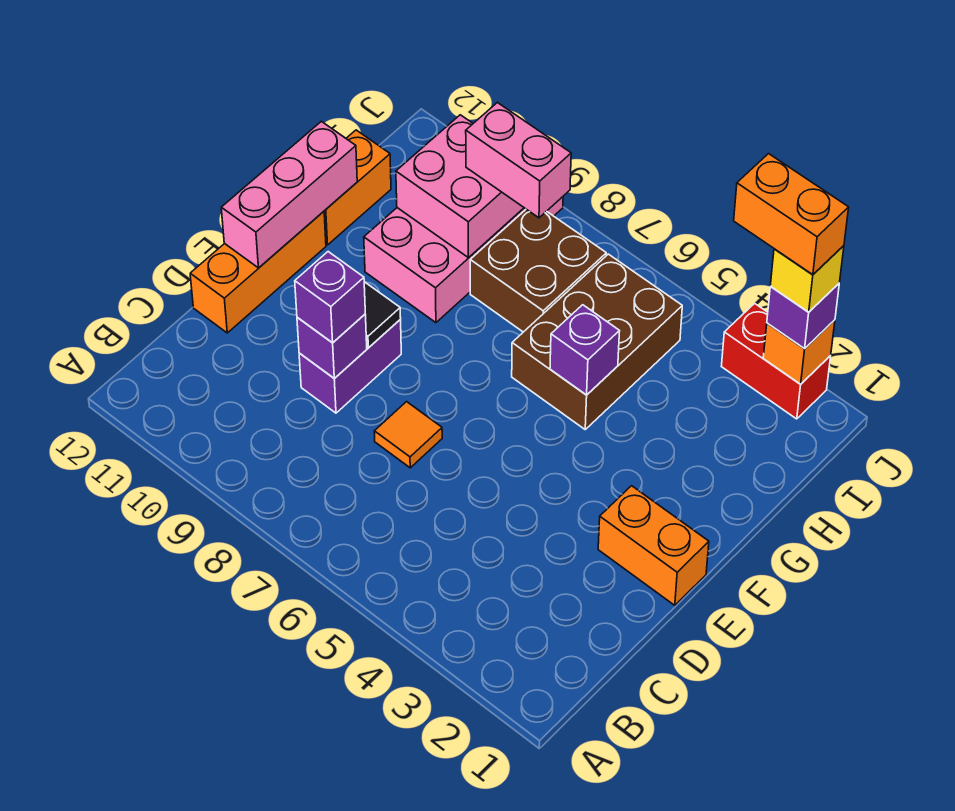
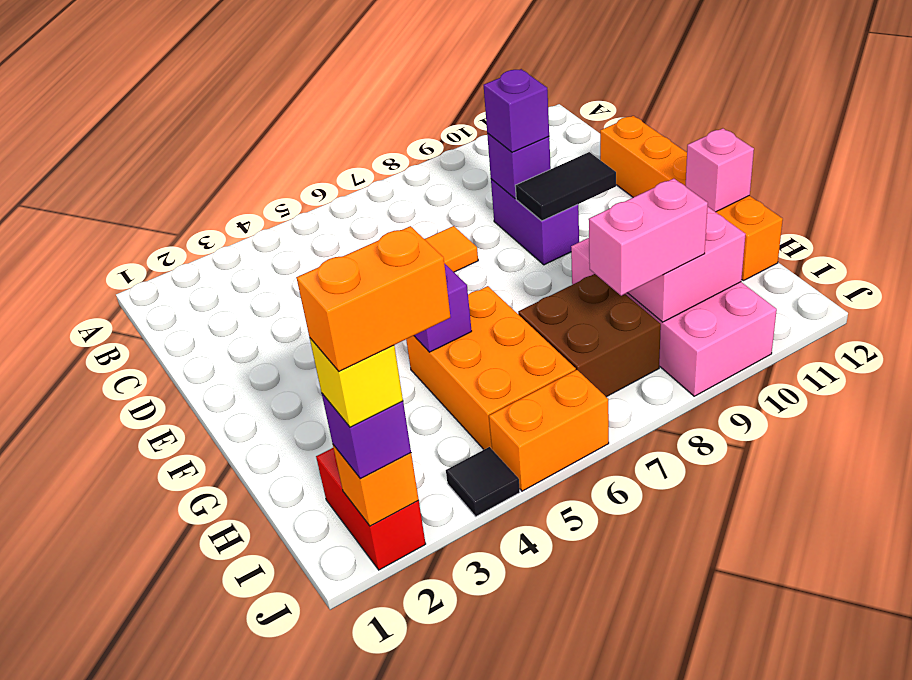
orange 1x2 brick [598,486,709,605] -> orange 1x2 brick moved to [489,370,609,491]
pink 1x3 brick [221,121,357,268] -> pink 1x1 brick [686,128,754,212]
brown 2x3 brick [512,254,682,429] -> orange 2x3 brick [406,286,576,449]
red 1x2 brick [721,303,831,419] -> red 1x2 brick turned to [316,448,426,570]
none -> black 1x1 tile [446,447,520,517]

